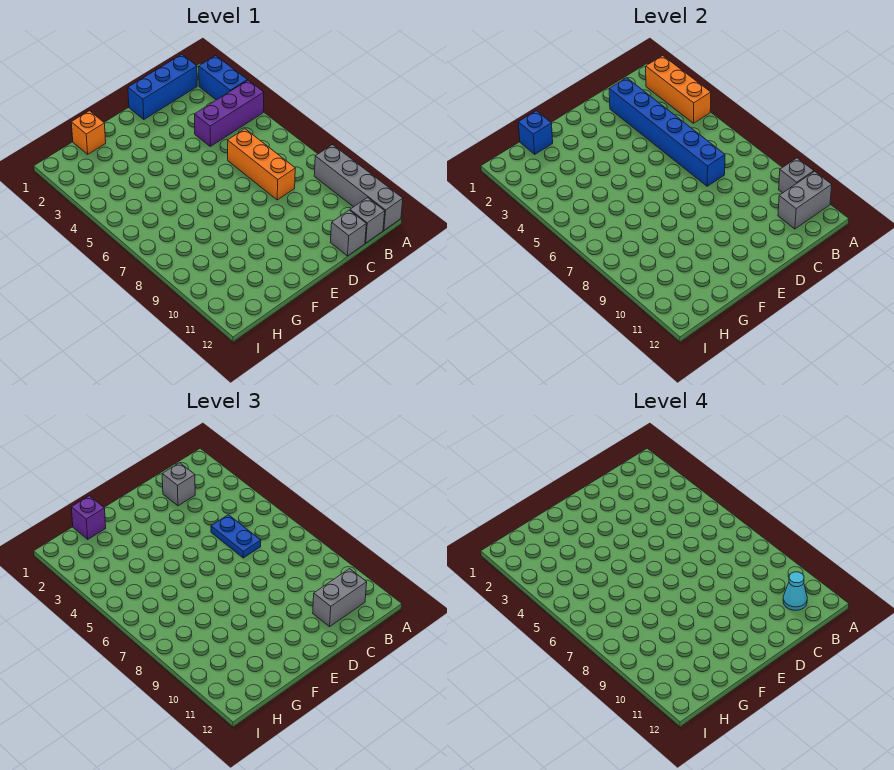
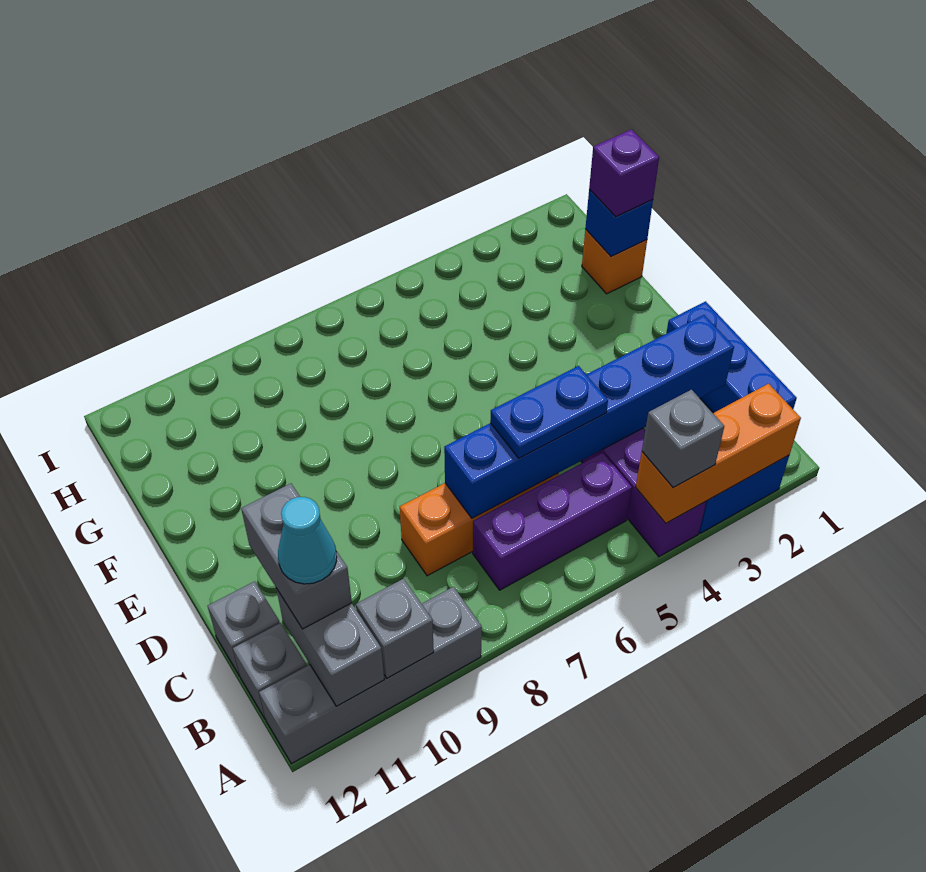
none -> purple 1x3 brick [473,452,632,590]
grey 1x1 brick [162,463,195,506] -> grey 1x1 brick moved to [642,390,724,488]

